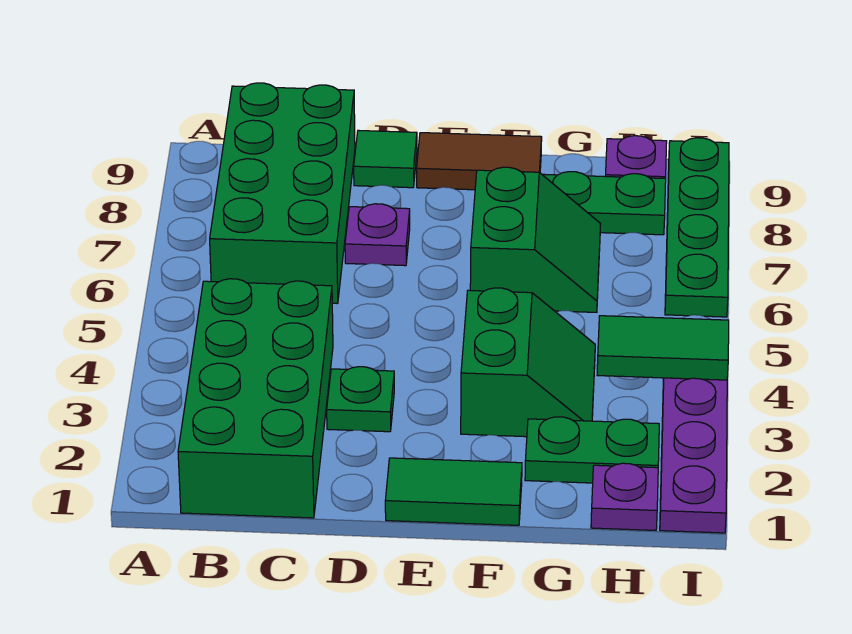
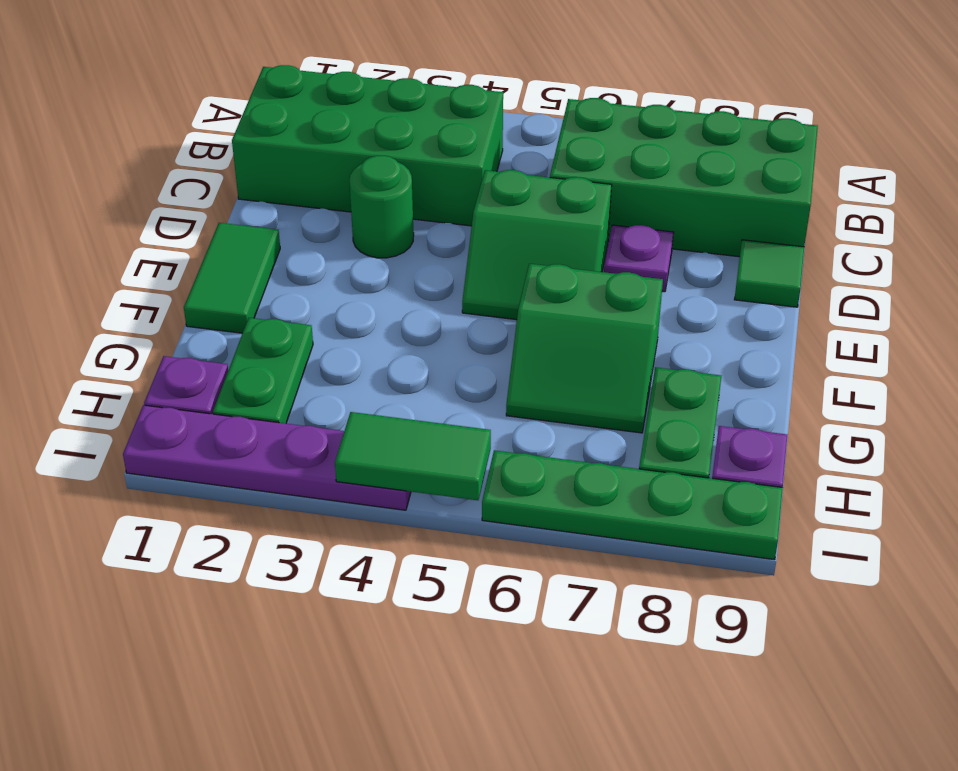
green 1x1 plate [327,367,394,432] -> green 1x1 round brick [349,156,414,258]
brown 1x2 tile [417,133,542,190] -> none
green 2x2 slope [461,288,595,437] -> green 2x2 slope moved to [462,170,612,320]
green 1x2 tile [597,316,729,380] -> green 1x2 tile turned to [335,412,491,500]

